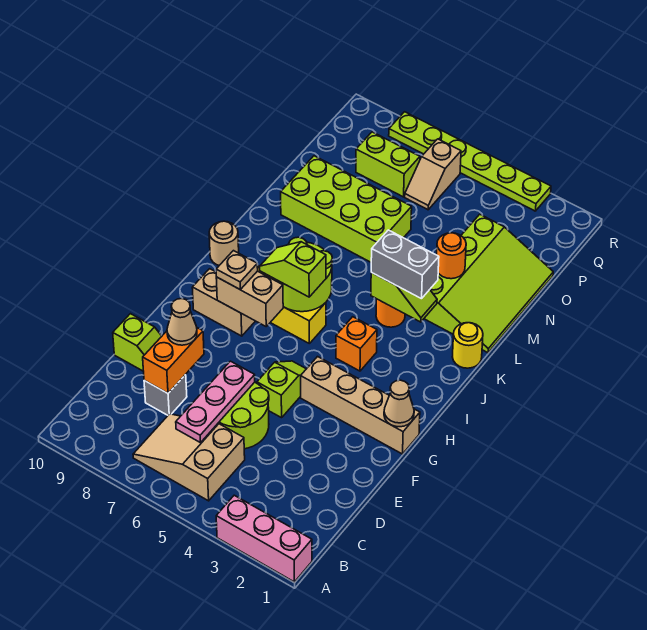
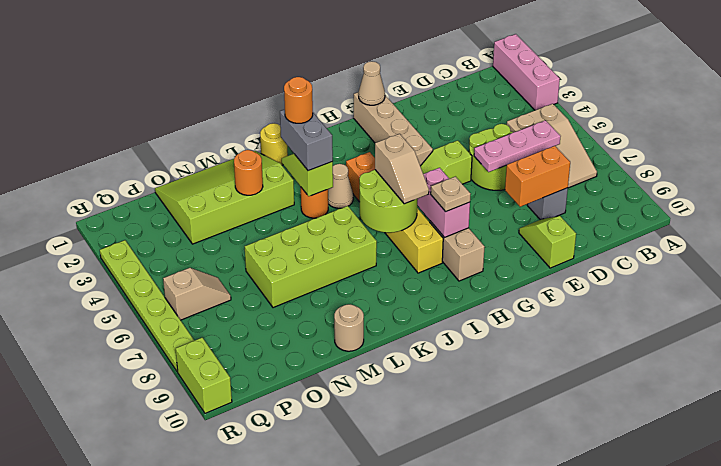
tan 1x1 cone [167,299,197,345] -> tan 1x1 cone moved to [328,164,353,208]
tan 1x2 brick [216,271,283,326] -> pink 1x2 brick [417,168,470,238]
lime 1x2 slope [260,242,326,297] -> tan 1x2 slope [375,134,429,204]
tan 1x1 round brick [209,221,239,265] -> tan 1x1 round brick moved to [334,304,364,351]
none -> orange 1x1 round brick [284,77,313,123]
lime 2x4 brick [281,156,412,262] -> lime 2x4 brick turned to [245,206,377,308]
lime 1x2 brick [356,132,420,197] -> lime 1x2 brick moved to [176,338,232,413]

